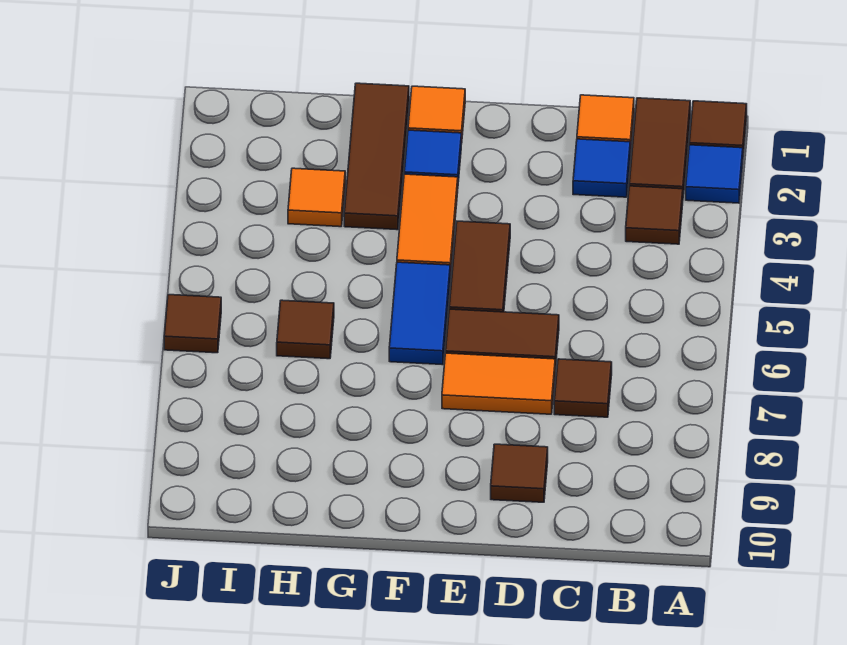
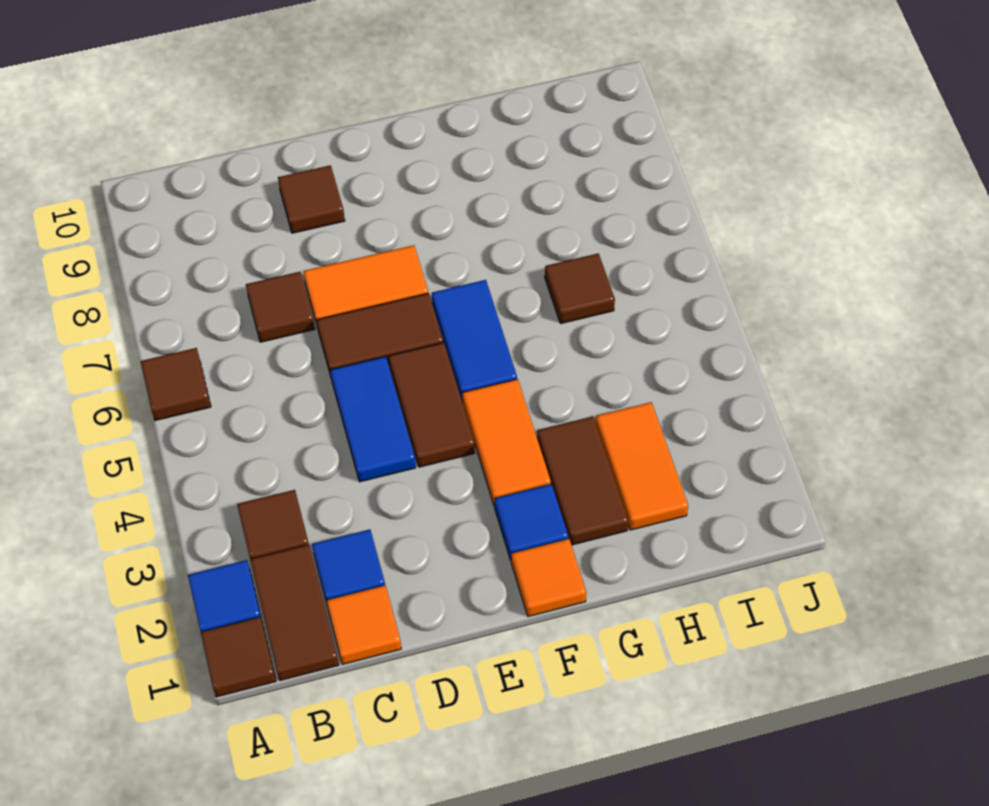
none -> blue 1x2 tile [330,356,416,482]
brown 1x3 tile [344,83,409,230] -> brown 1x2 tile [537,417,629,545]
orange 1x1 tile [288,168,345,227] -> orange 1x2 tile [595,402,688,530]
brown 1x1 tile [164,295,221,353] -> brown 1x1 tile moved to [141,348,211,421]

